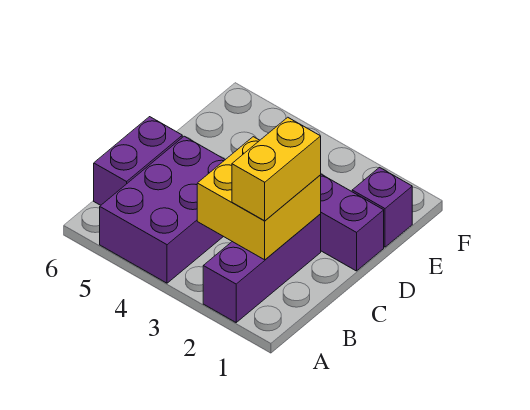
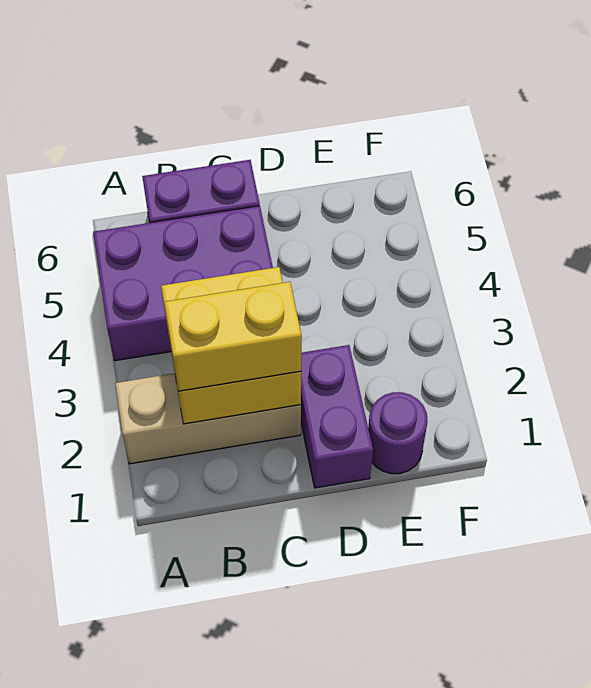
purple 1x3 brick [203,214,321,322] -> tan 1x3 brick [115,373,301,464]
purple 1x1 brick [352,168,412,247] -> purple 1x1 round brick [368,392,428,474]

